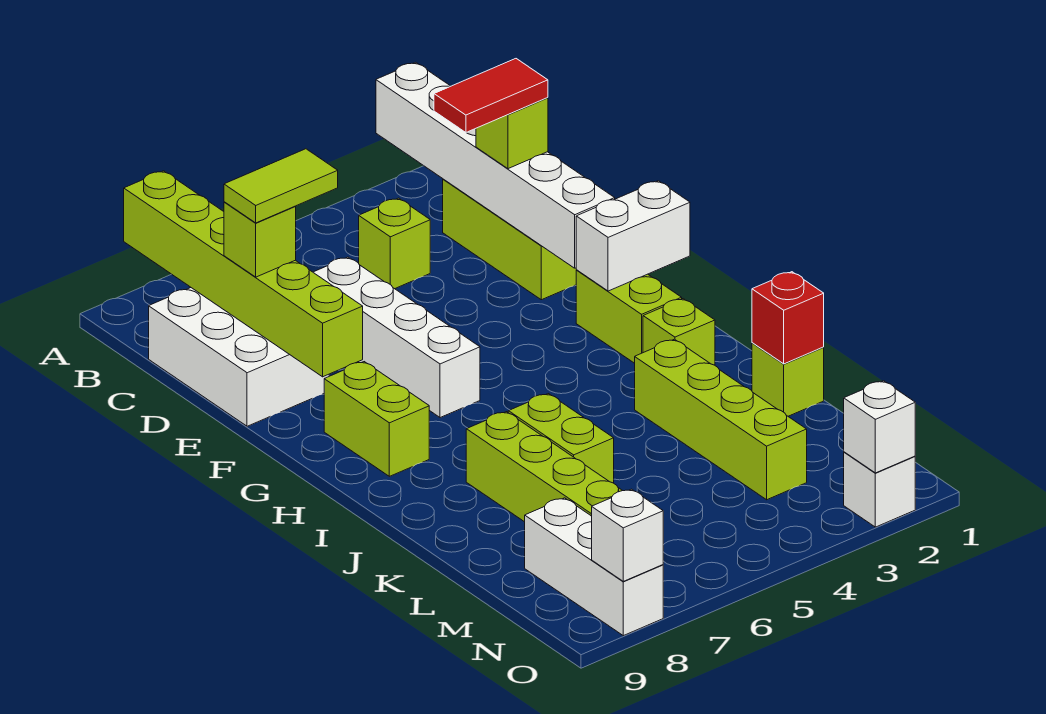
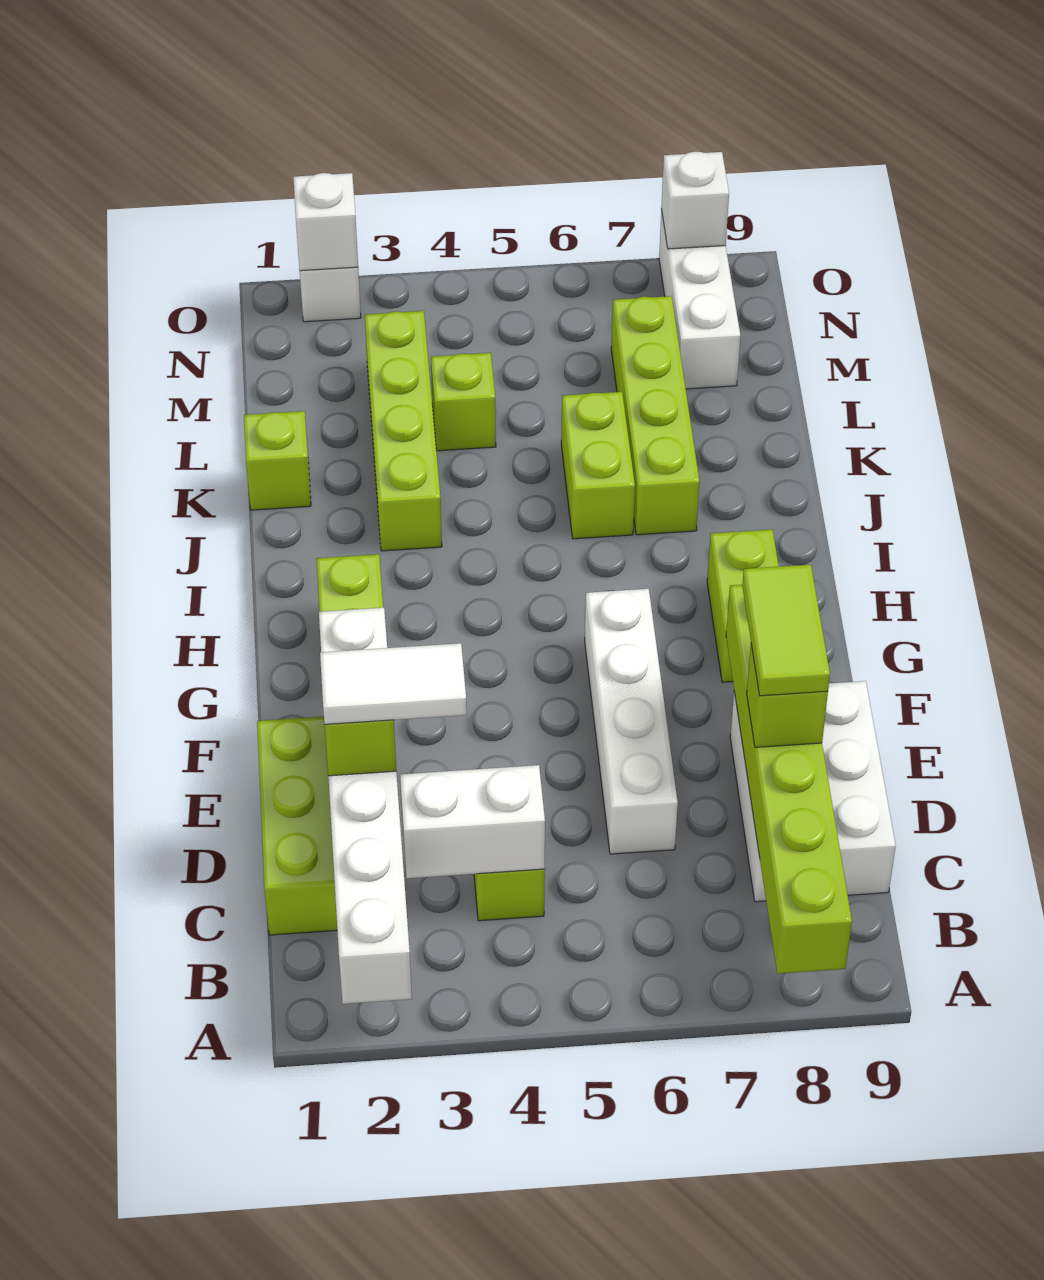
red 1x2 tile [434,59,548,133] -> white 1x2 tile [320,643,467,724]
lime 1x2 tile [224,149,338,223] -> lime 1x2 tile turned to [742,565,830,696]
white 1x2 brick [576,181,690,291] -> white 1x2 brick moved to [400,765,545,878]
lime 1x1 brick [643,299,715,365] -> lime 1x1 brick moved to [431,353,496,451]
red 1x1 brick [752,272,824,364] -> none

